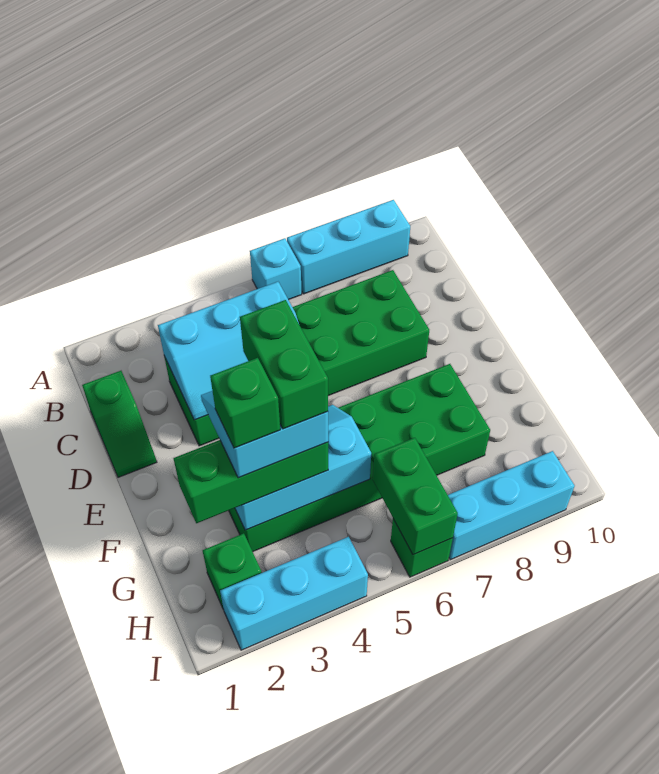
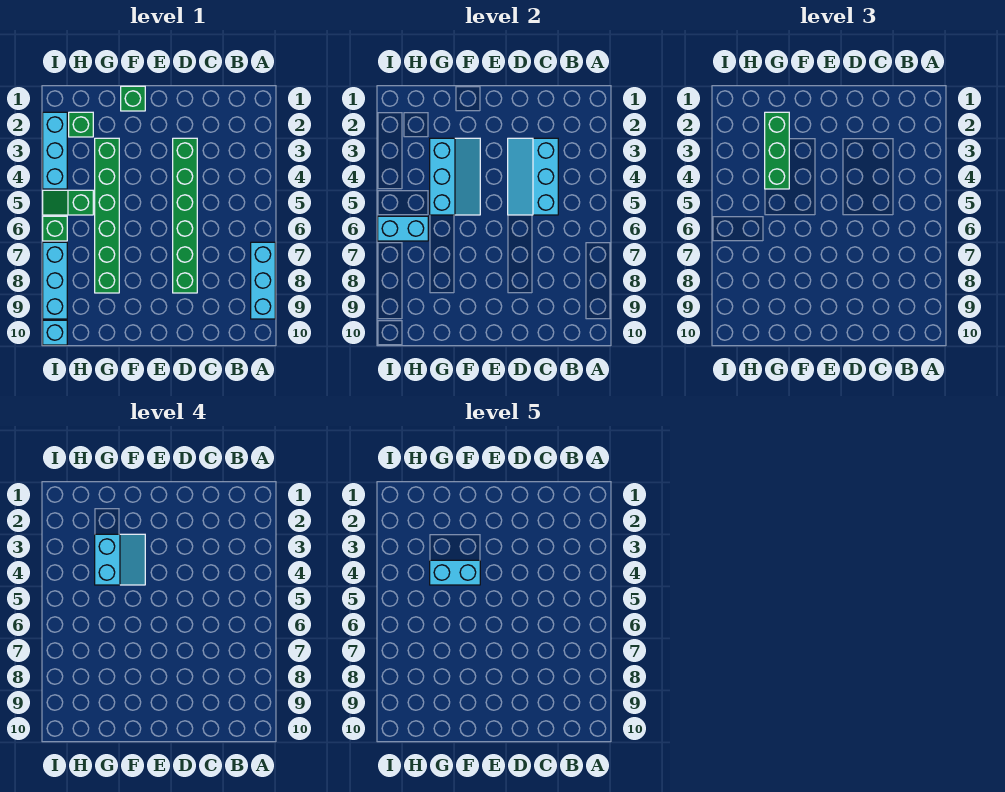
cyan 1x1 brick [250,238,302,300] -> cyan 1x1 brick moved to [43,320,67,345]
green 1x2 slope [82,371,157,477] -> green 1x2 slope moved to [43,190,93,215]
green 2x6 brick [164,270,429,446] -> green 1x6 brick [173,138,197,293]
green 2x6 brick [229,364,490,552] -> green 1x6 brick [95,138,119,293]
green 1x2 brick [240,300,328,429] -> cyan 1x2 brick [430,560,480,585]
green 1x1 brick [210,358,280,448] -> green 1x1 brick moved to [121,86,145,111]
green 1x2 brick [373,438,458,555] -> cyan 1x2 brick [378,216,428,241]

